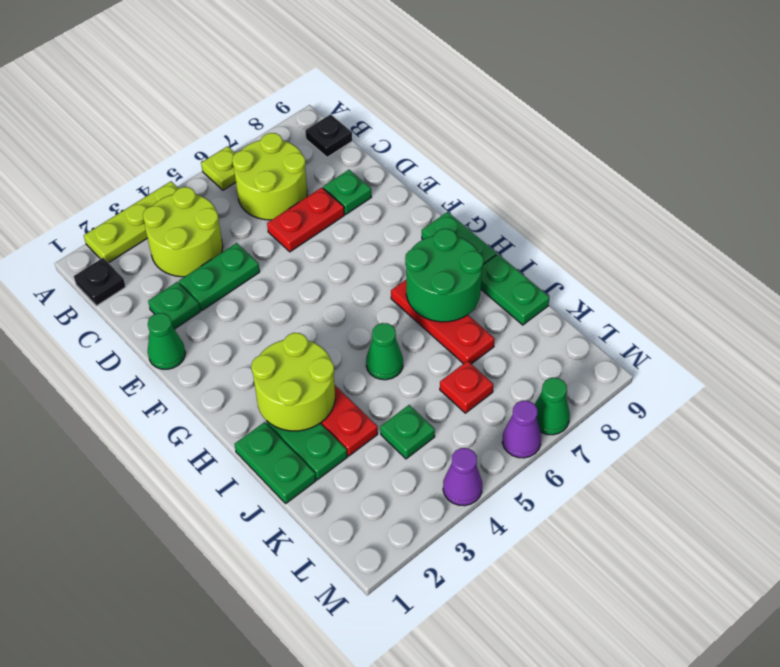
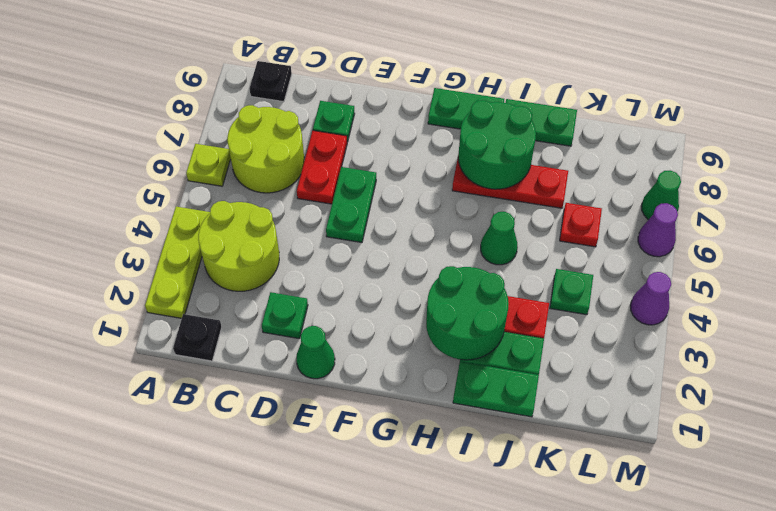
green 1x2 plate [179,243,260,310] -> green 1x2 plate moved to [326,167,376,243]
lime 2x2 round brick [251,333,335,431] -> green 2x2 round brick [426,266,509,360]

